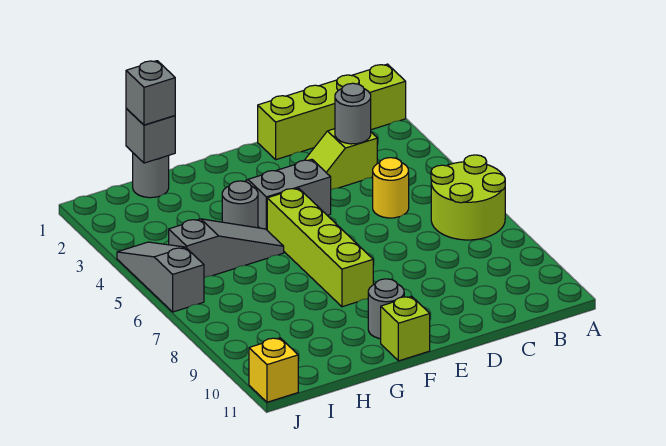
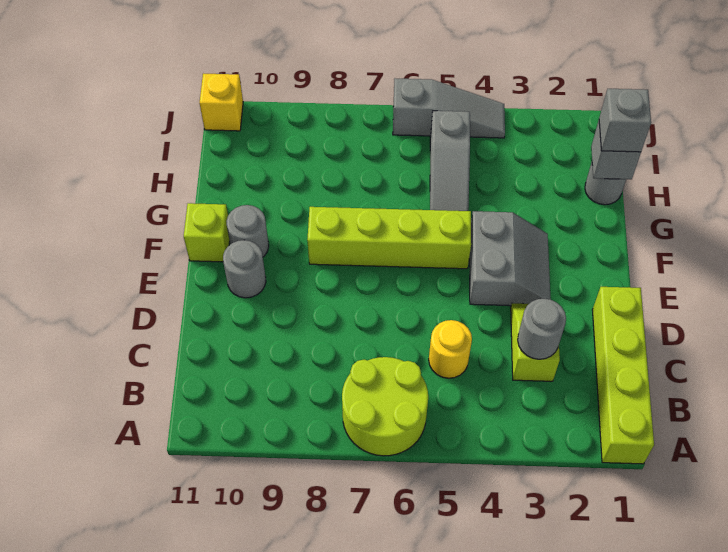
grey 1x1 round brick [222,181,258,228] -> grey 1x1 round brick moved to [223,240,266,298]

